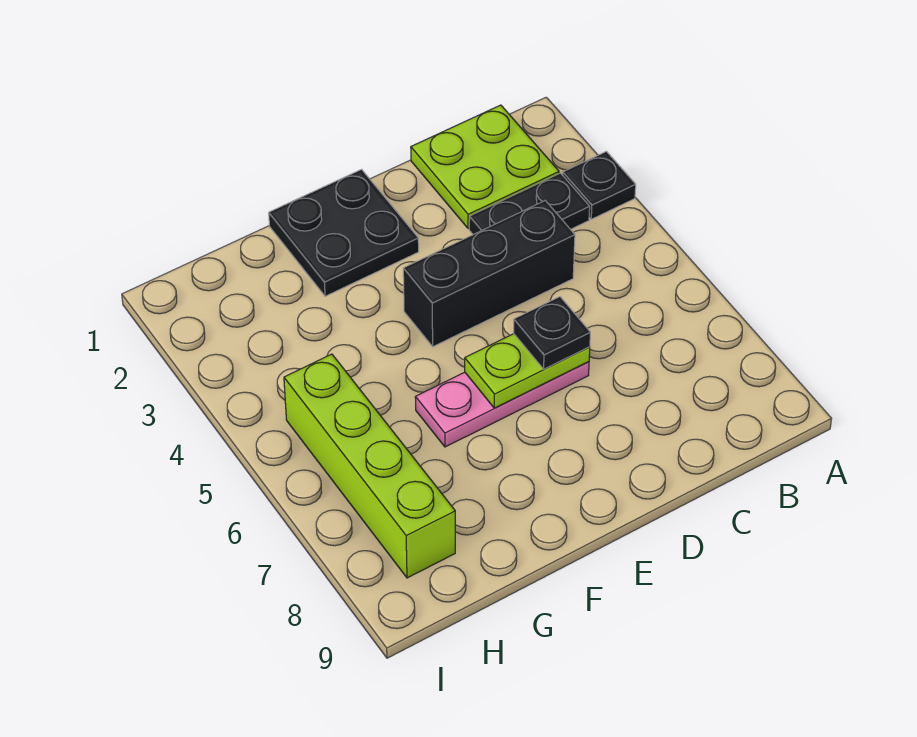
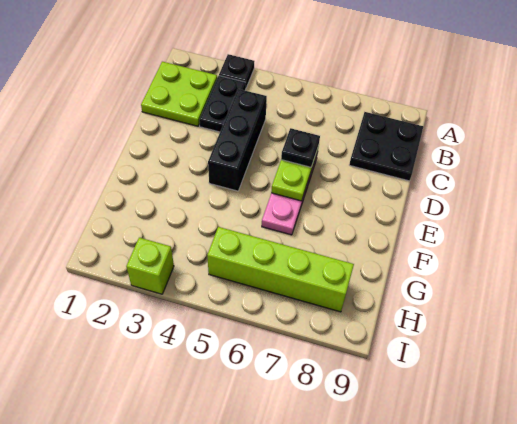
black 2x2 plate [269,170,419,296] -> black 2x2 plate moved to [349,112,424,181]
none -> lime 1x1 brick [126,238,174,294]

